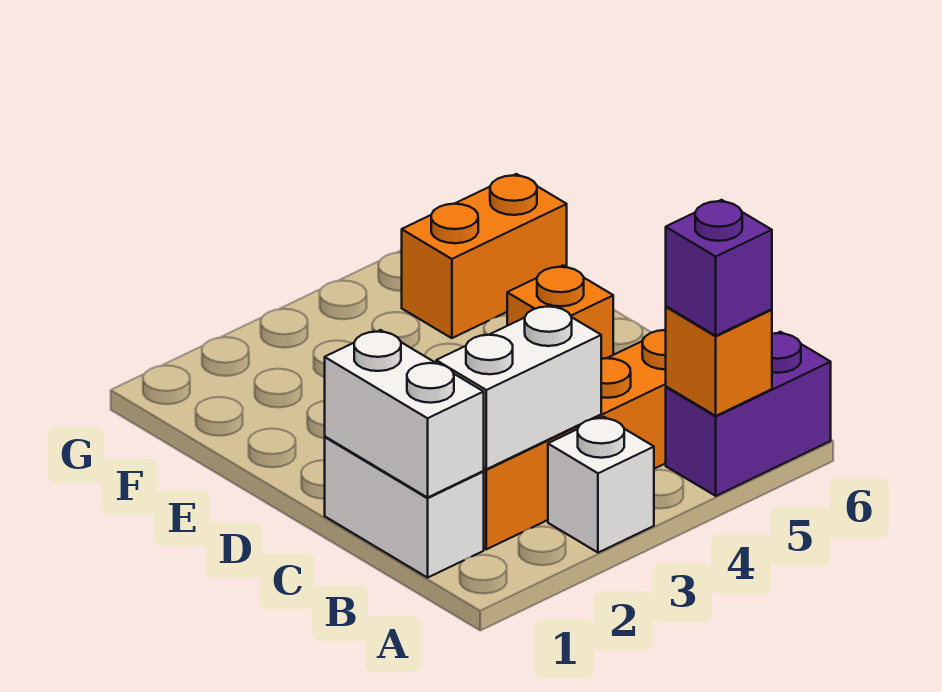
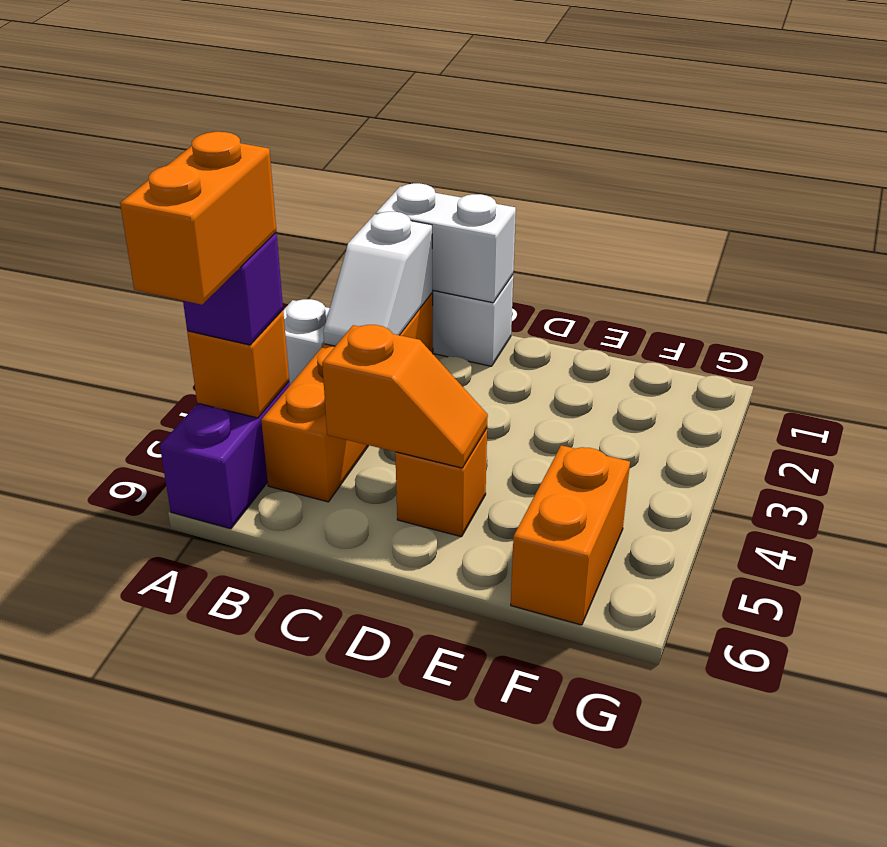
none -> orange 1x2 brick [120,132,276,305]
white 1x2 brick [436,305,601,469] -> white 1x2 slope [323,212,433,346]
none -> orange 1x2 slope [322,325,488,468]

